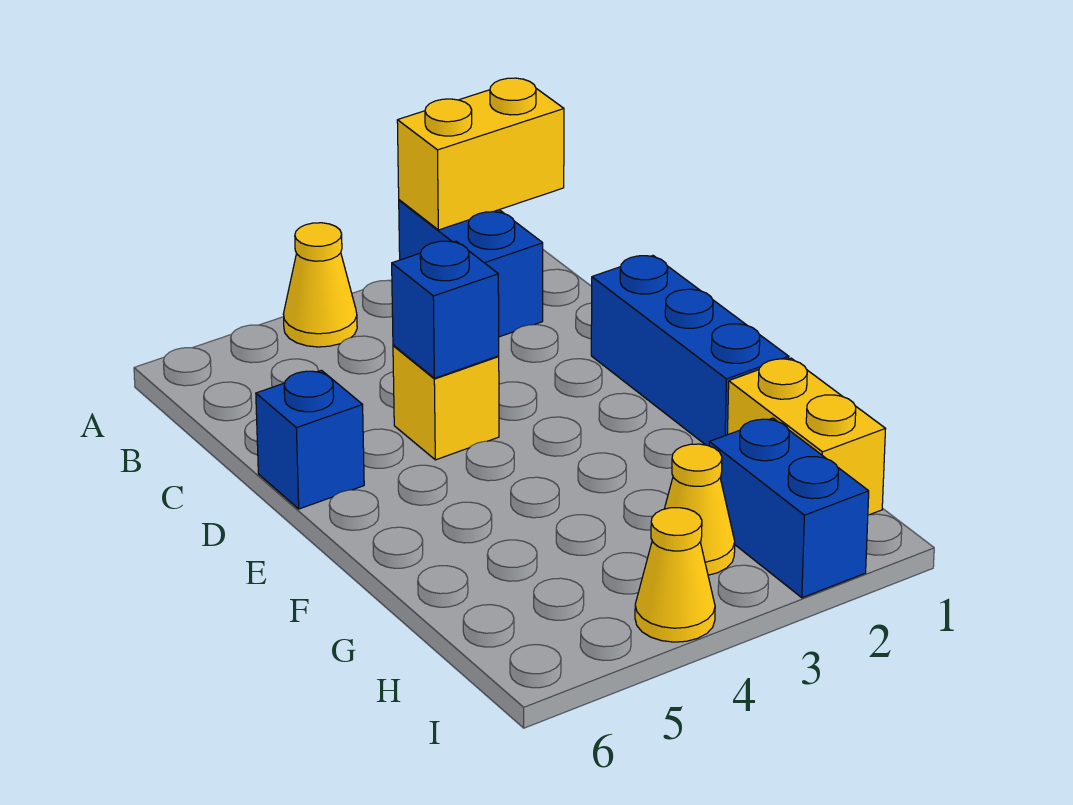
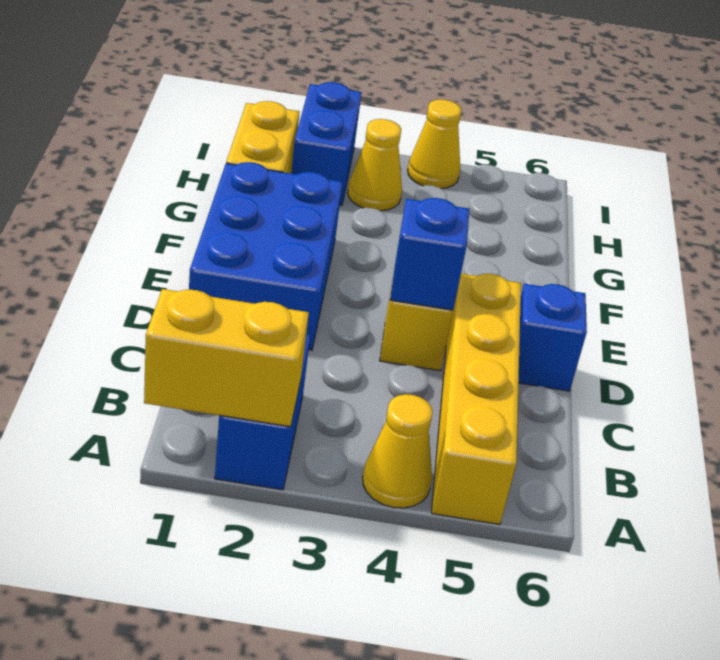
none -> yellow 1x4 brick [431,274,521,524]
blue 1x3 brick [591,256,789,446] -> blue 2x3 brick [189,162,343,350]

